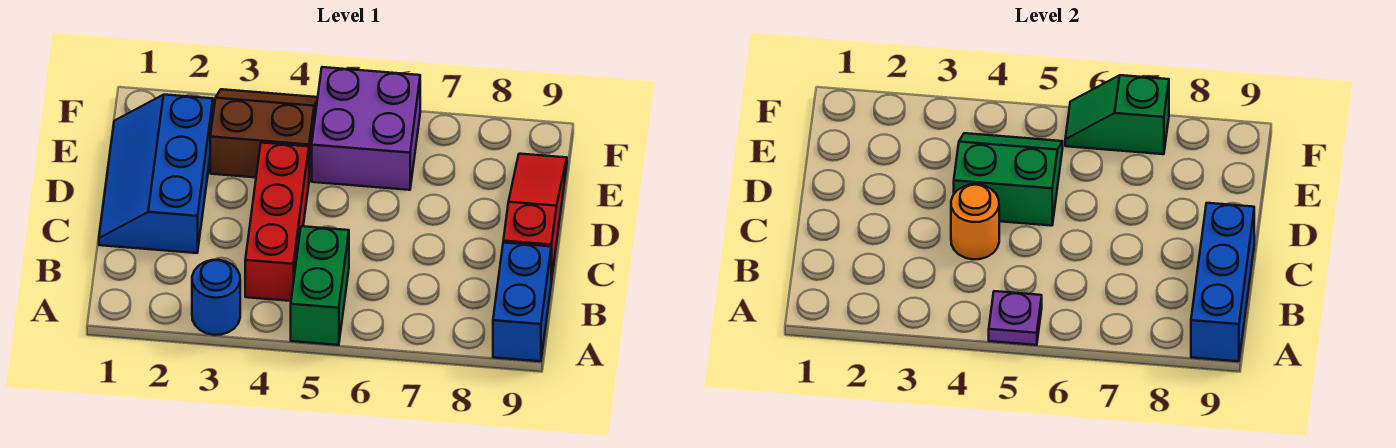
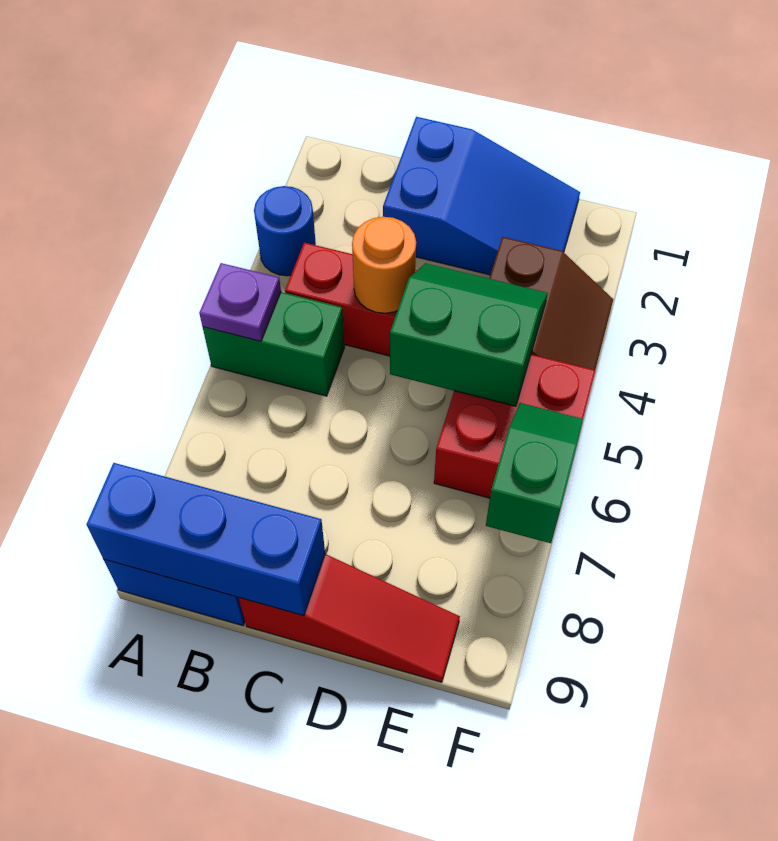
blue 2x3 slope [99,95,213,253] -> blue 2x3 slope turned to [383,117,580,275]
green 2x2 slope [954,133,1063,226] -> green 2x2 slope turned to [390,263,548,406]
purple 2x2 brick [312,67,420,190] -> red 2x2 brick [434,354,595,498]

